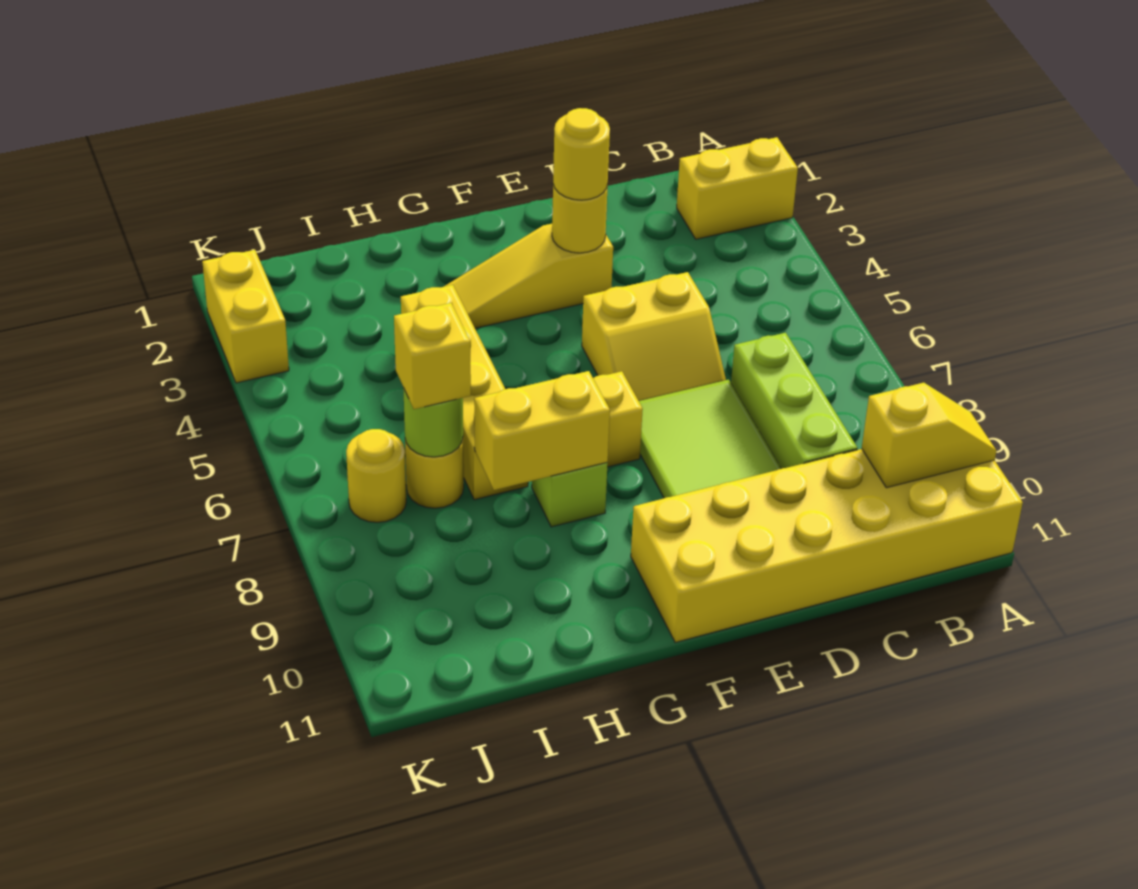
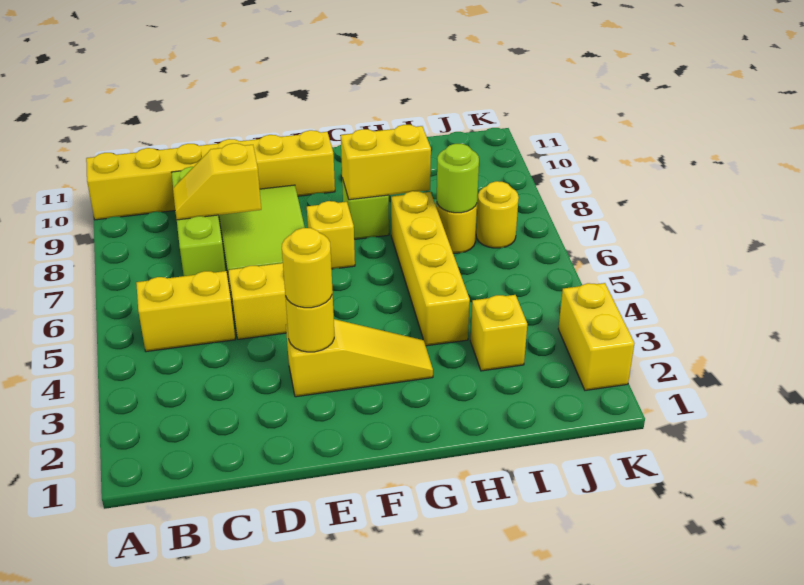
yellow 1x2 brick [677,137,798,239] -> yellow 1x2 brick moved to [136,271,235,352]
yellow 2x6 brick [631,449,1023,642] -> yellow 1x6 brick [86,130,335,220]
yellow 1x2 slope [862,383,997,488] -> yellow 1x2 slope moved to [173,143,261,220]
yellow 1x1 brick [394,303,471,409] -> yellow 1x1 brick moved to [470,295,527,371]

